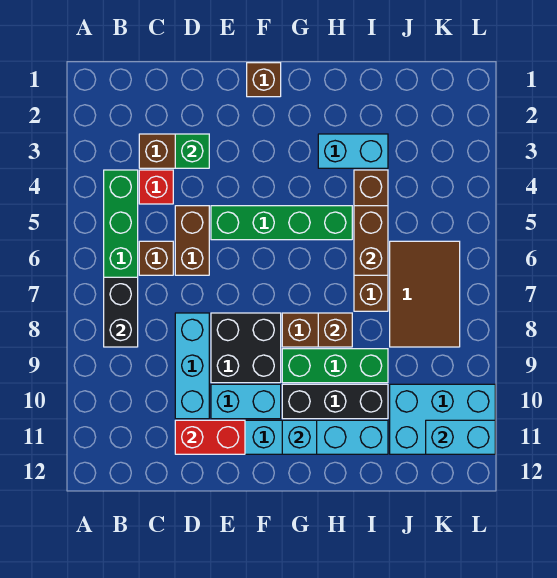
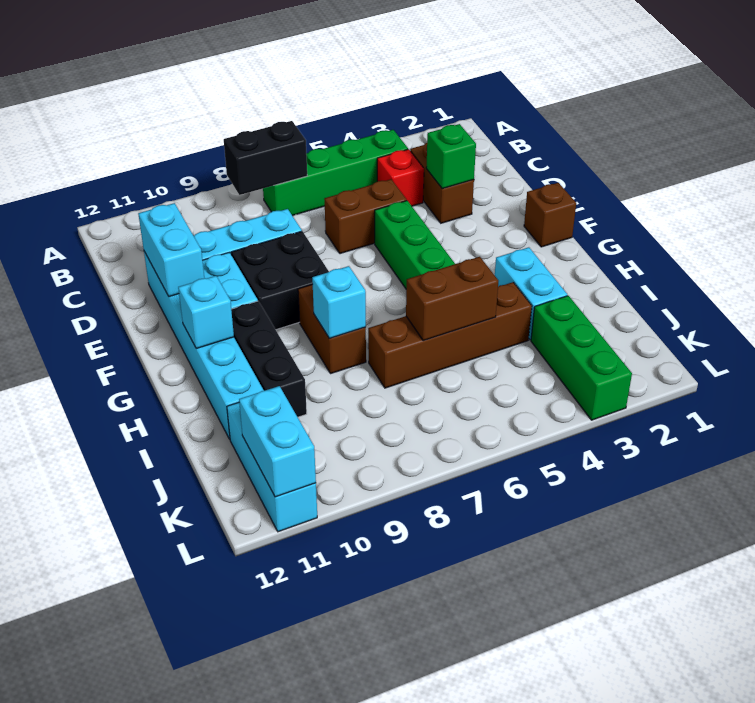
brown 1x1 brick [139,241,173,275] -> none
red 1x2 brick [175,420,245,454] -> cyan 1x2 brick [138,203,204,297]
green 1x3 brick [282,349,388,383] -> green 1x3 brick moved to [531,296,632,420]
brown 1x1 brick [318,313,352,347] -> cyan 1x1 brick [312,266,366,338]
brown 2x3 tile [390,241,460,347] -> none
cyan 2x3 brick [390,384,495,454] -> cyan 1x3 brick [227,403,317,532]

